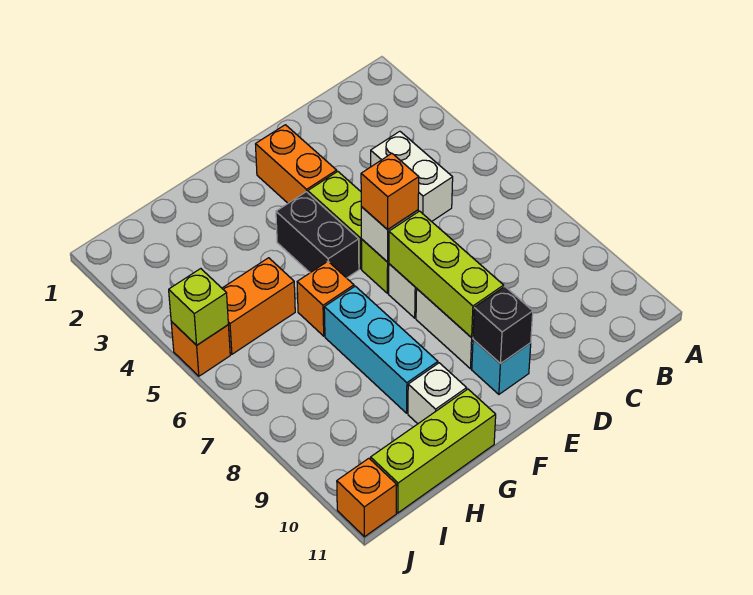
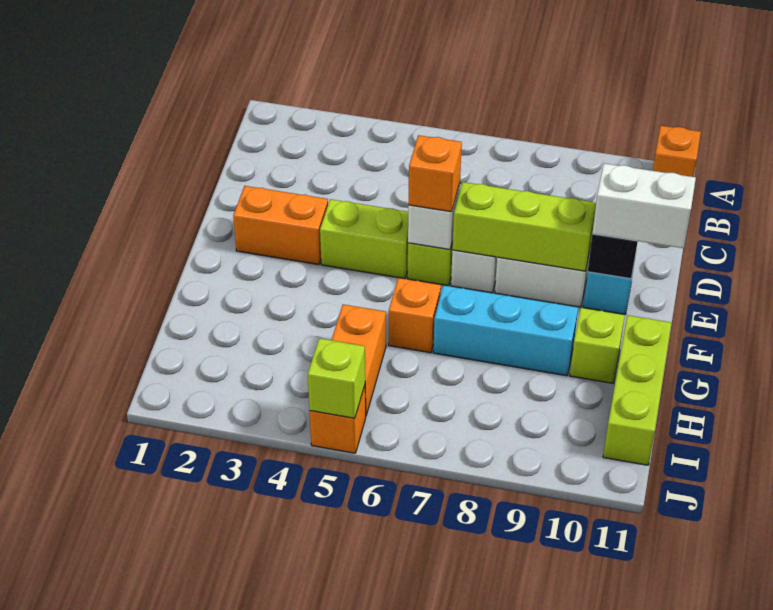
white 1x2 brick [371,131,453,222] -> white 1x2 brick moved to [592,163,696,248]
black 1x2 brick [276,192,359,278] -> none
white 1x1 brick [408,363,467,424] -> lime 1x1 brick [570,308,625,383]
orange 1x1 brick [337,458,397,537] -> orange 1x1 brick moved to [653,126,701,177]

